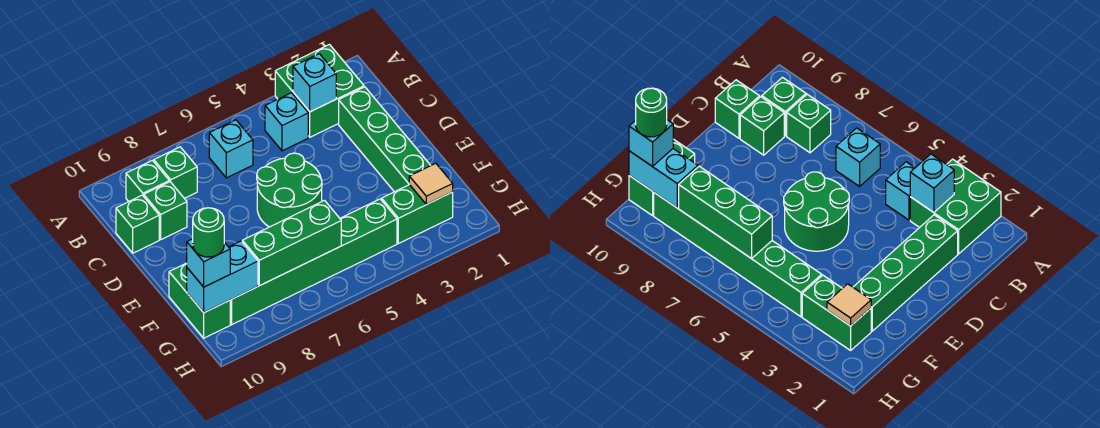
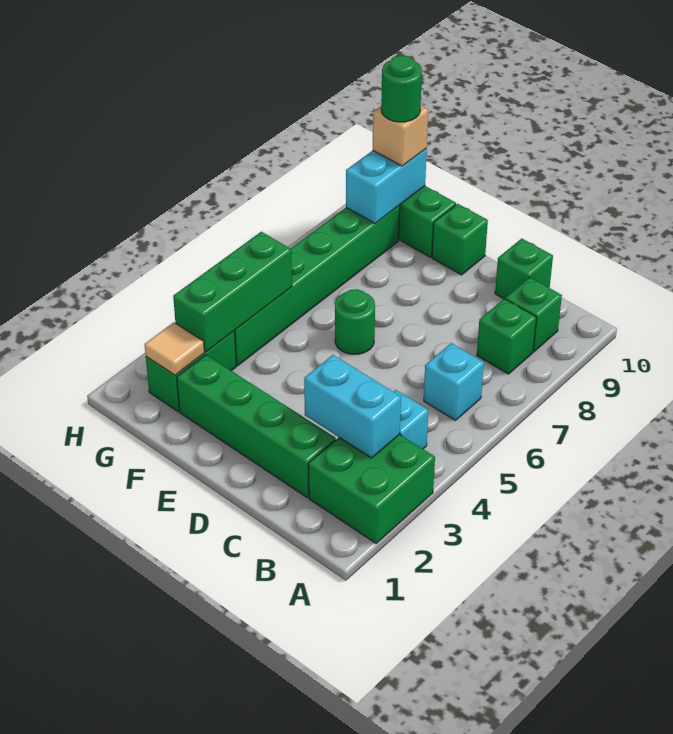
cyan 1x1 brick [293,54,336,112] -> cyan 1x2 brick [304,355,401,458]
green 1x1 brick [144,182,187,240] -> green 1x1 brick moved to [432,204,488,275]
green 2x2 round brick [257,153,322,227] -> green 1x1 round brick [335,289,375,354]
green 1x3 brick [242,201,341,286] -> green 1x3 brick moved to [173,232,292,352]
cyan 1x1 brick [187,239,230,287] -> tan 1x1 brick [373,106,428,166]

